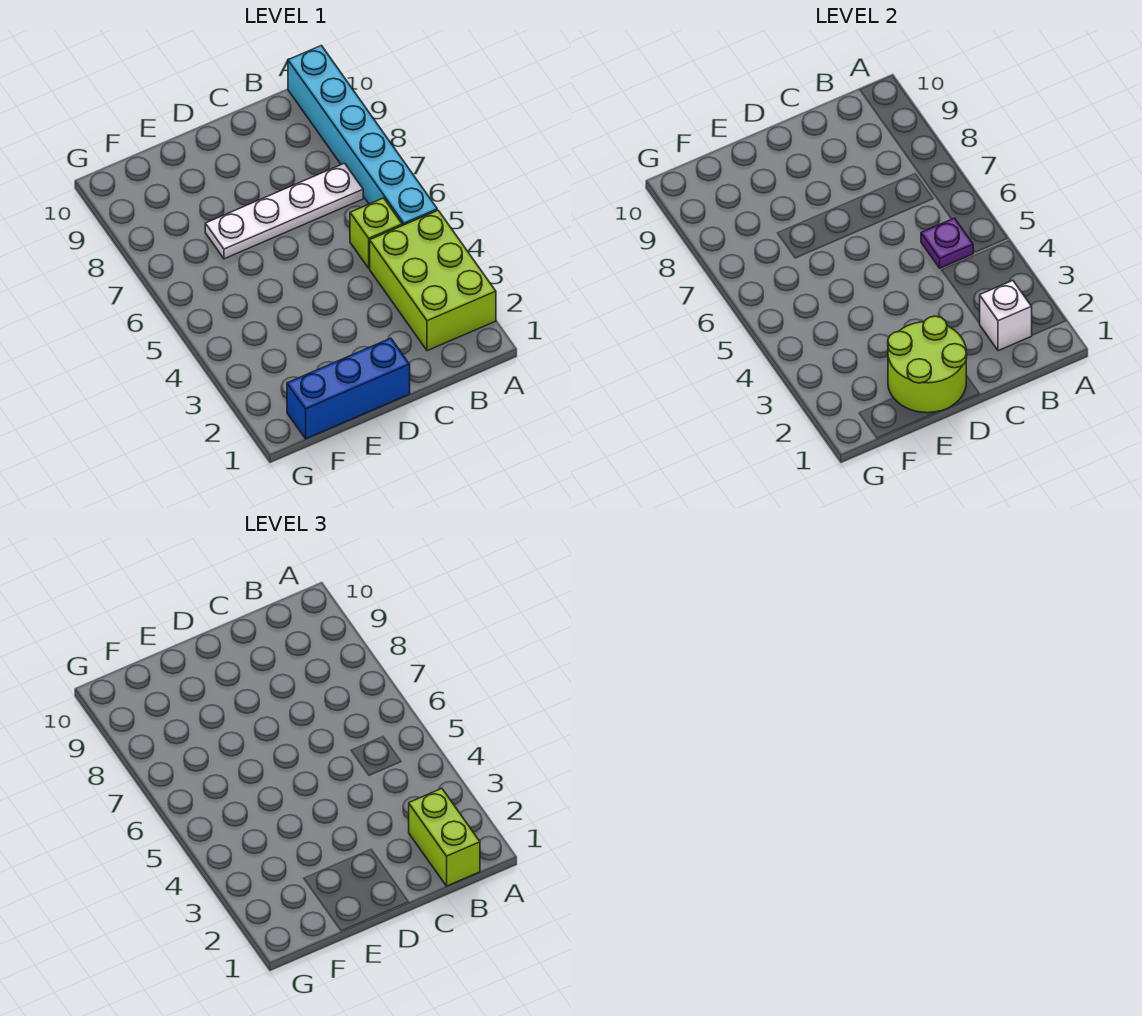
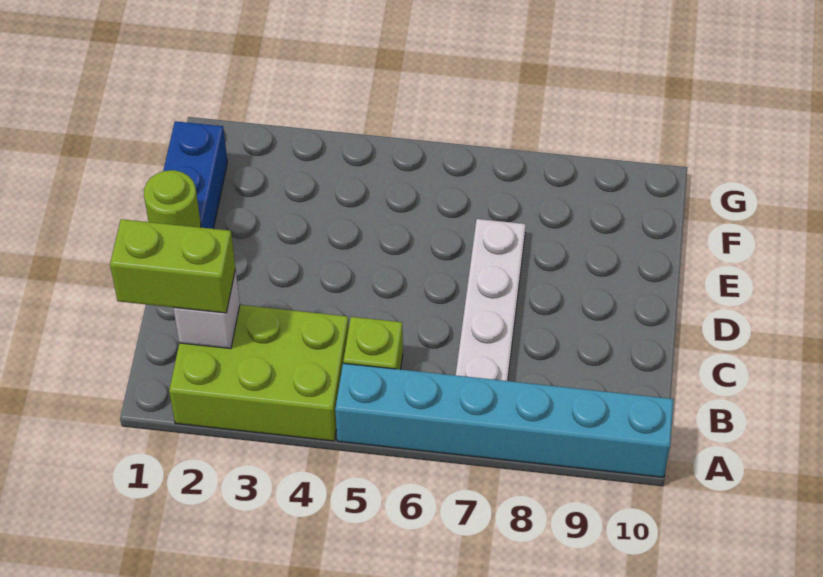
purple 1x1 plate [921,218,973,268] -> none
lime 2x2 round brick [888,316,967,413] -> lime 1x1 round brick [144,170,201,227]

